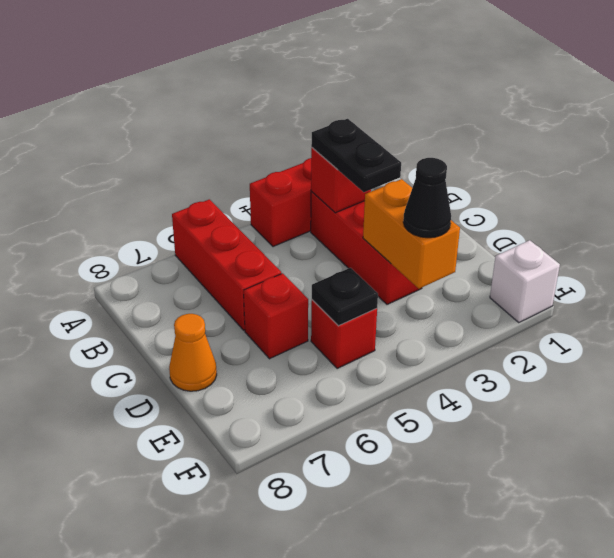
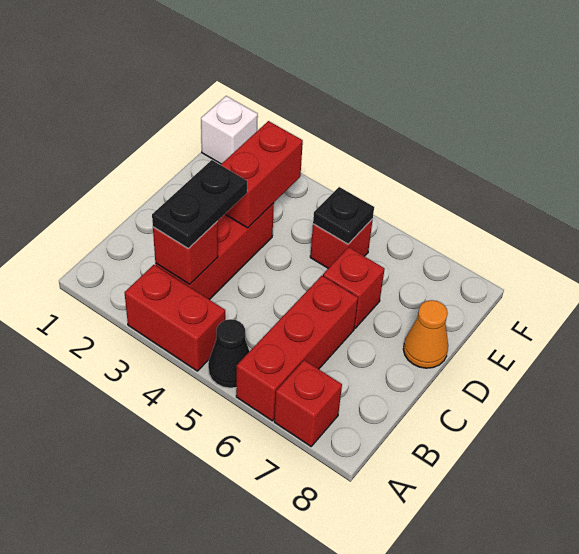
none -> red 1x1 brick [274,360,342,446]
orange 1x2 brick [363,179,460,289] -> red 1x2 brick [221,121,303,228]
black 1x1 cone [403,158,451,238] -> black 1x1 cone moved to [208,319,250,388]

